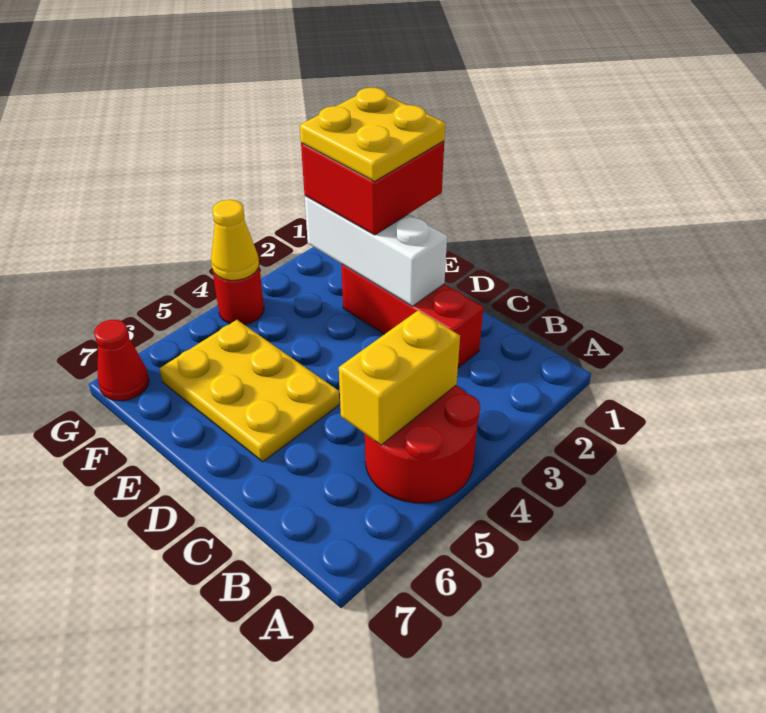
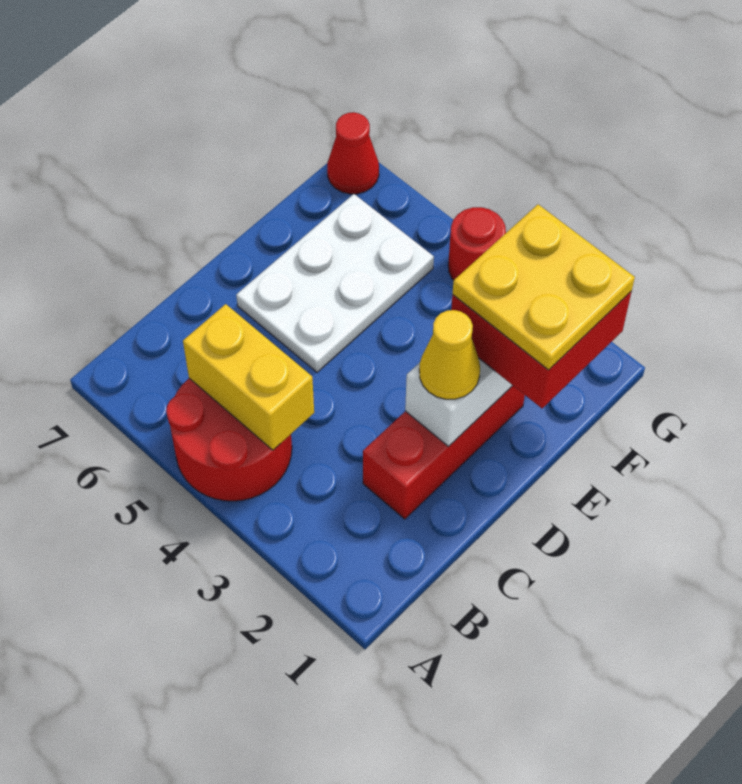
yellow 2x3 plate [160,320,339,462] -> white 2x3 plate [236,194,434,372]
yellow 1x1 cone [211,200,259,280] -> yellow 1x1 cone moved to [419,310,480,399]

